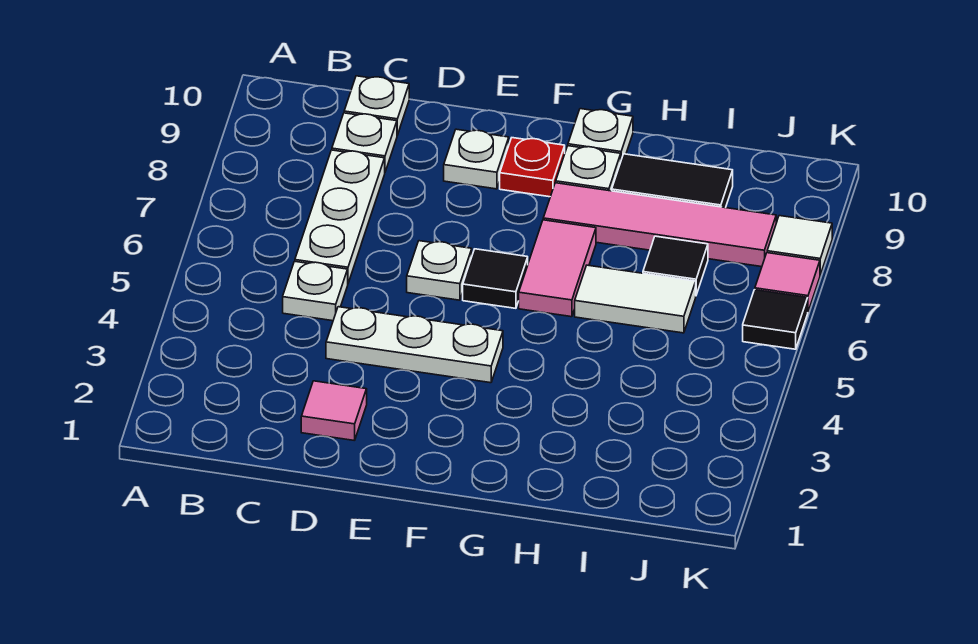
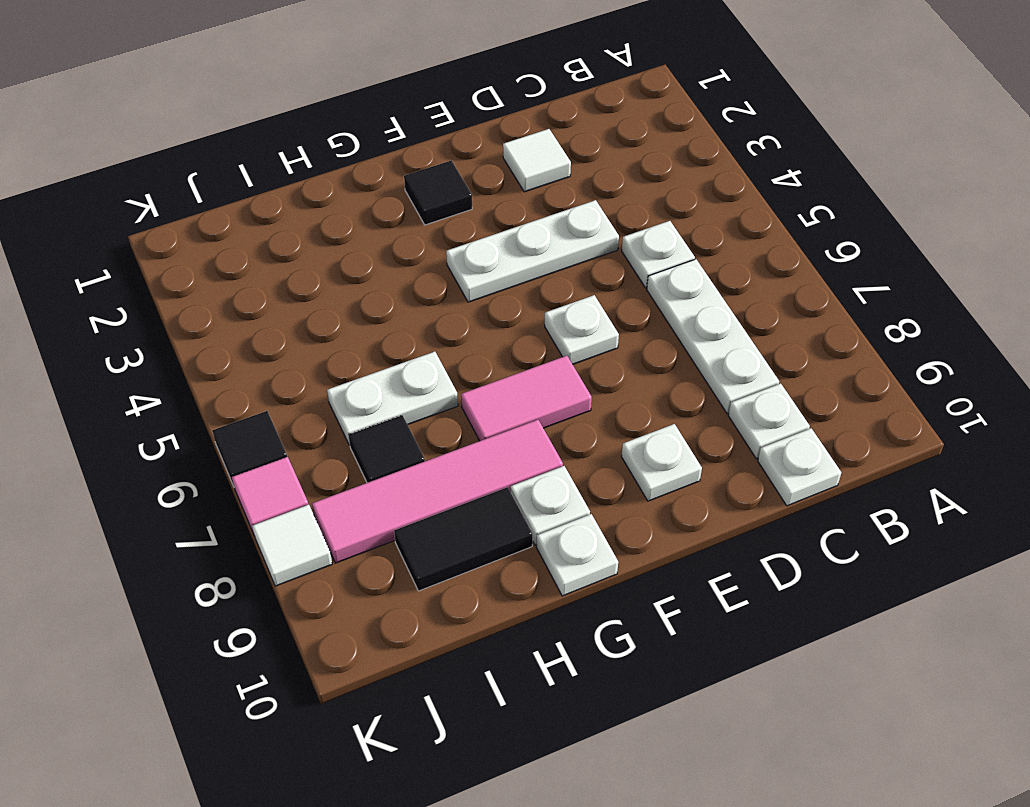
pink 1x1 tile [301,381,367,441] -> white 1x1 tile [503,129,571,192]
black 1x1 tile [463,249,528,308] -> black 1x1 tile moved to [404,160,472,225]
red 1x1 plate [500,138,565,197] -> none
pink 1x2 tile [519,220,596,317] -> pink 1x2 tile turned to [461,356,592,441]
white 1x2 tile [575,265,696,333] -> white 1x2 plate [327,352,458,446]

